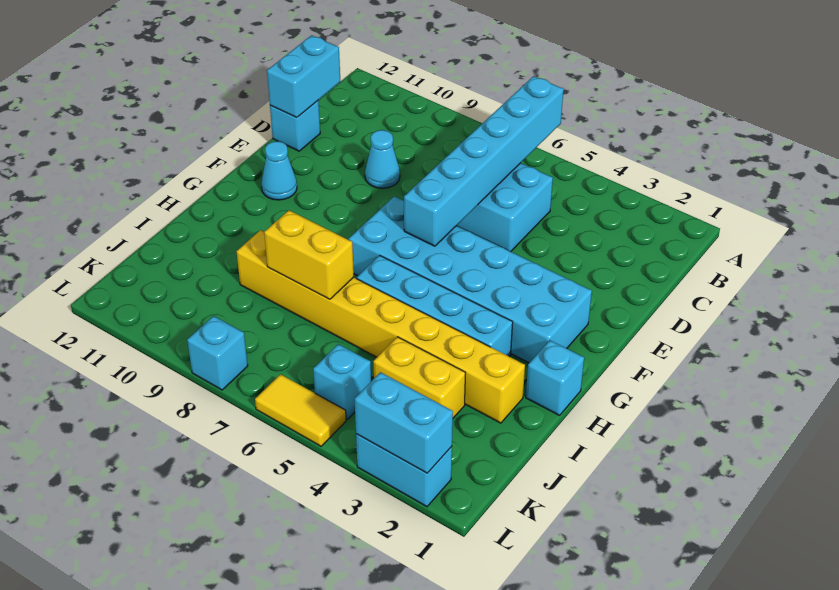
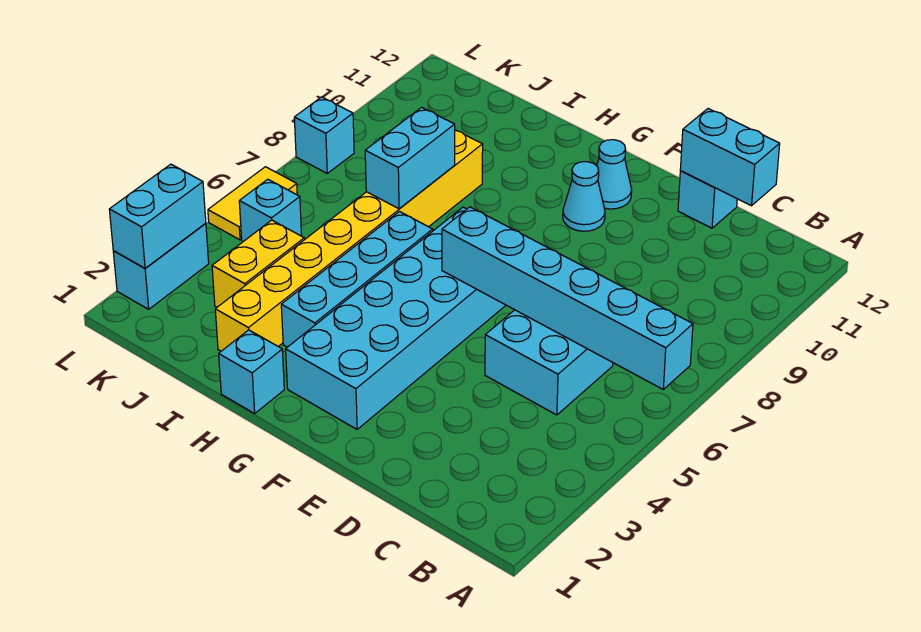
cyan 1x1 cone [365,130,400,188] -> cyan 1x1 cone moved to [563,162,605,231]
yellow 1x2 brick [264,210,354,299] -> cyan 1x2 brick [365,107,455,209]

